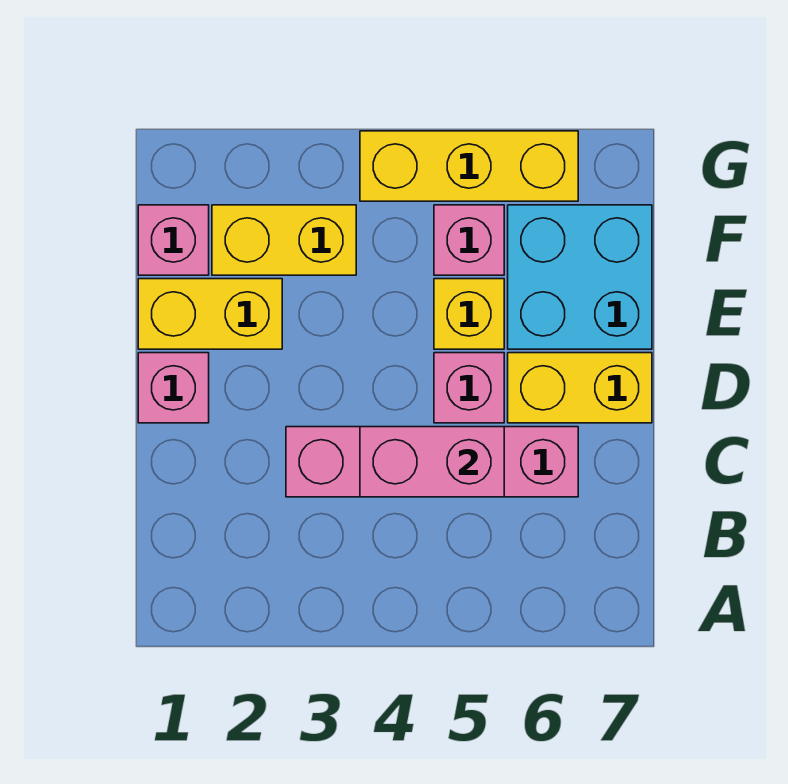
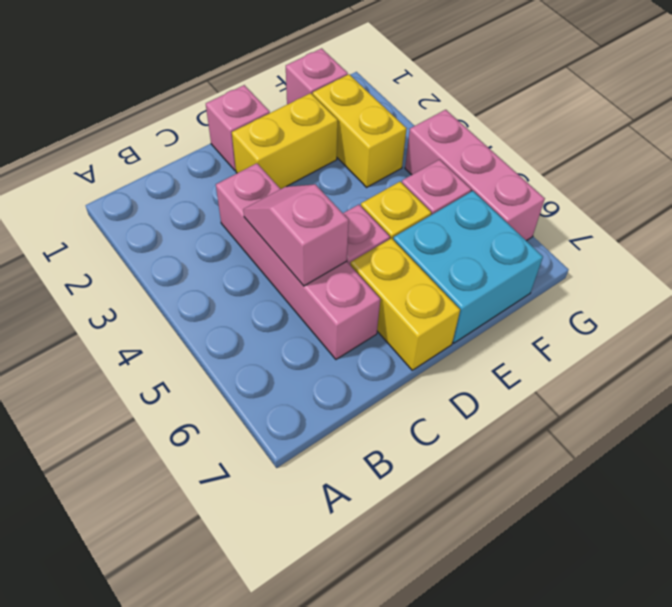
pink 1x2 brick [360,427,504,497] -> pink 1x2 slope [243,184,349,286]
yellow 1x2 brick [138,279,282,349] -> yellow 1x2 brick turned to [232,93,338,189]
yellow 1x3 brick [360,131,578,201] -> pink 1x3 brick [405,110,545,241]

